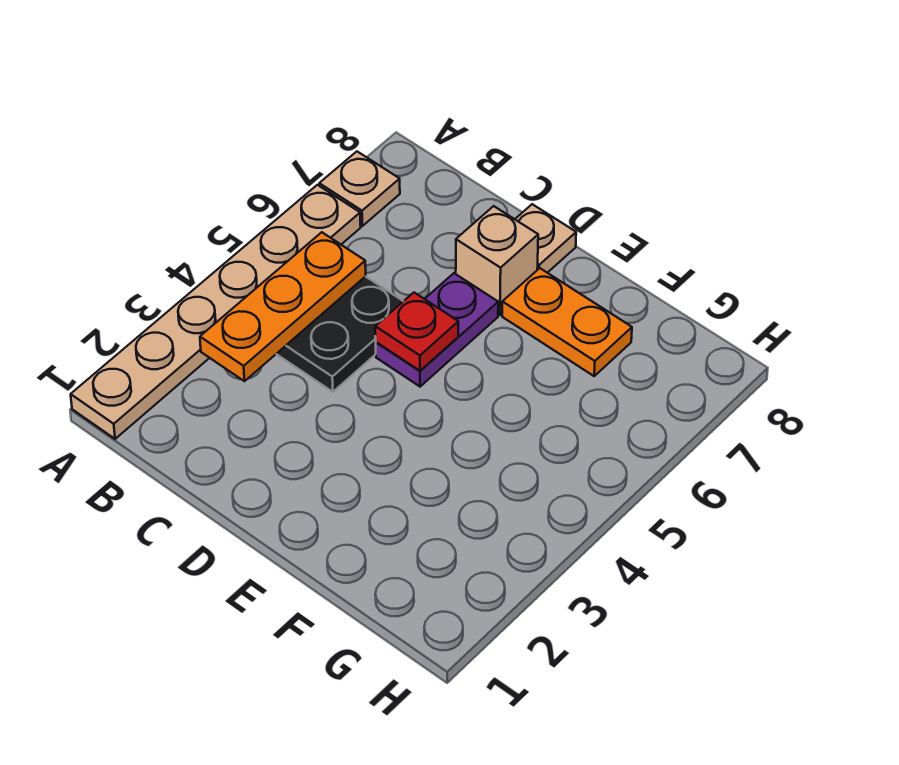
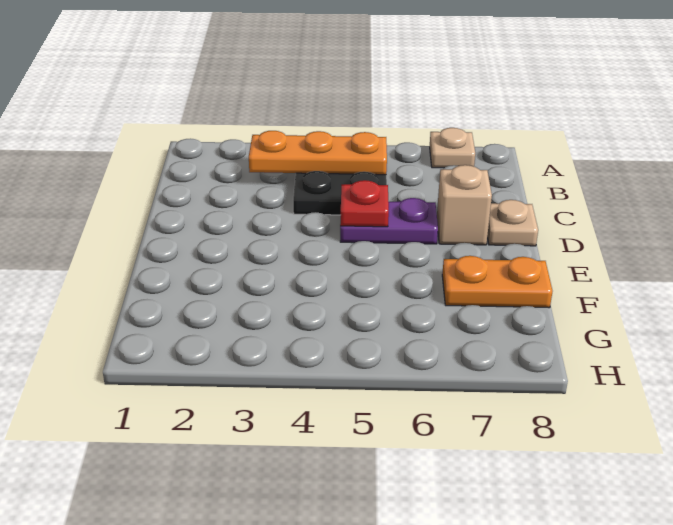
tan 1x6 plate [71,185,361,439] -> none
orange 1x2 plate [502,268,632,376] -> orange 1x2 plate turned to [442,256,553,308]

